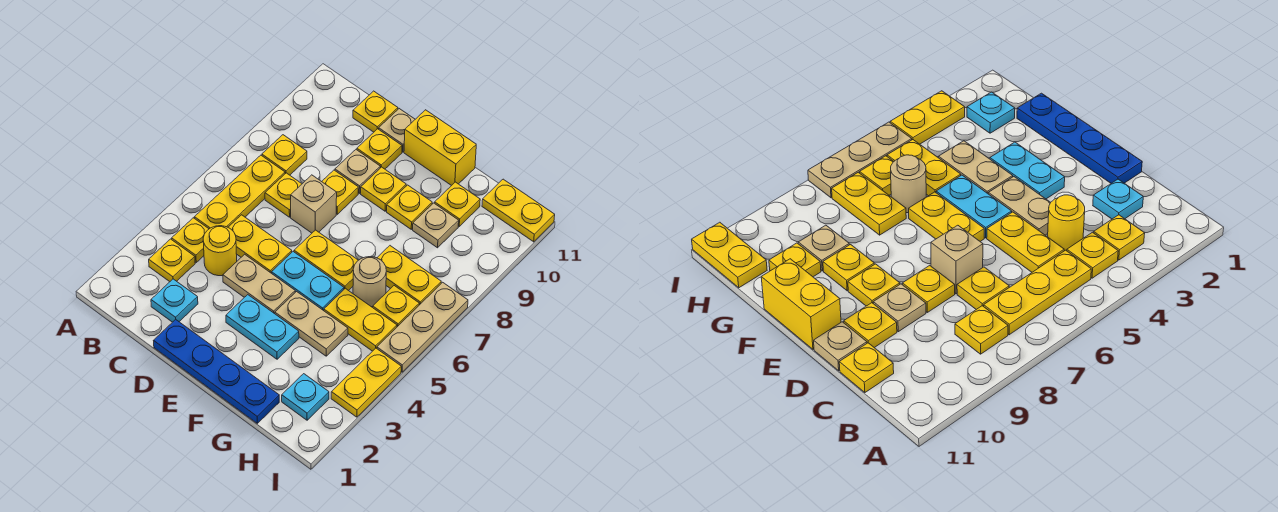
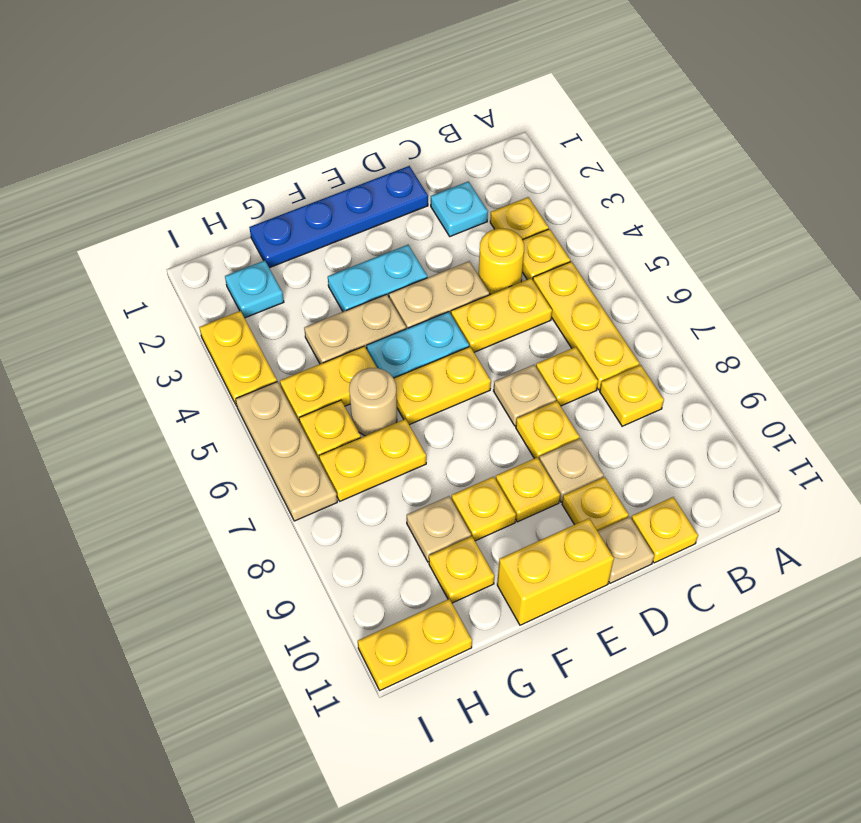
tan 1x1 brick [291,175,337,233] -> tan 1x1 plate [494,365,556,426]

